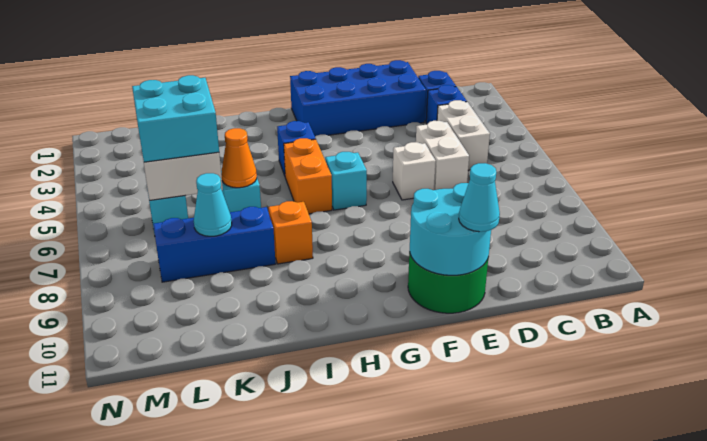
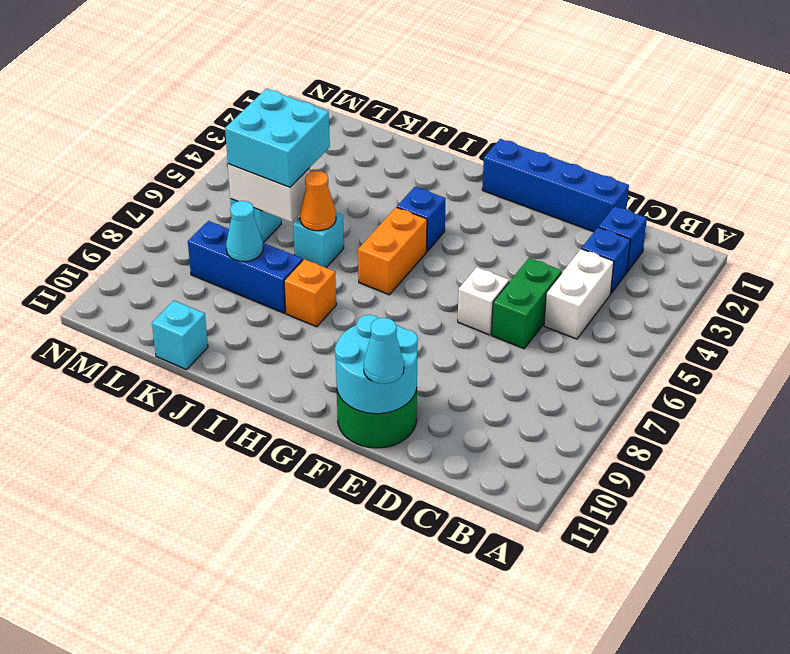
blue 2x4 brick [290,60,426,136] -> blue 1x4 brick [482,139,629,232]
white 1x2 brick [416,121,469,190] -> green 1x2 brick [492,258,562,349]
cyan 1x1 brick [325,152,367,210] -> cyan 1x1 brick moved to [152,301,208,370]

